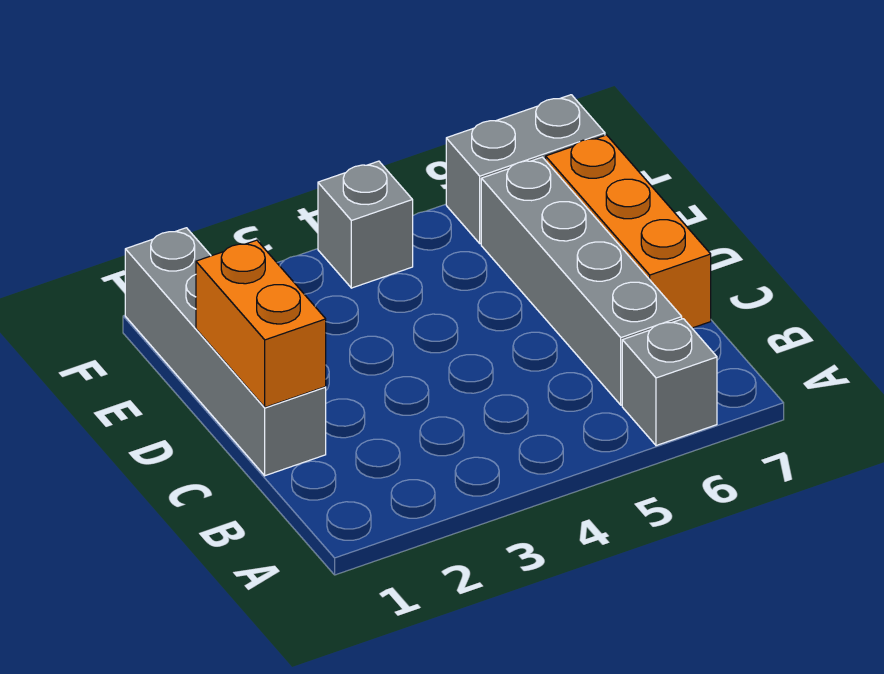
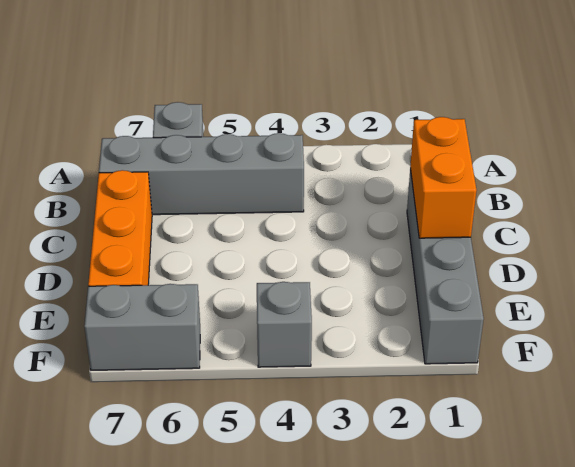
grey 1x4 brick [481,157,682,405] -> grey 1x4 brick turned to [99,133,304,215]

